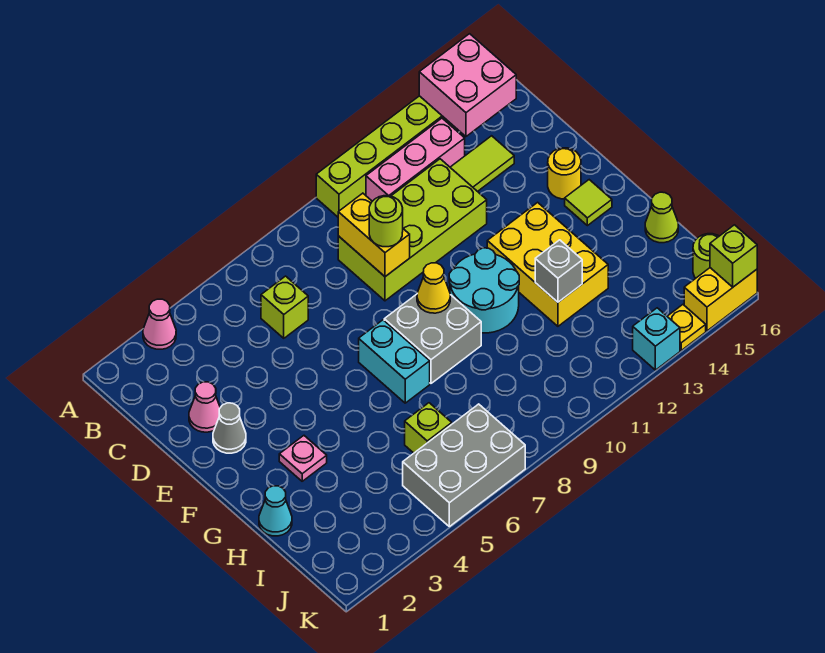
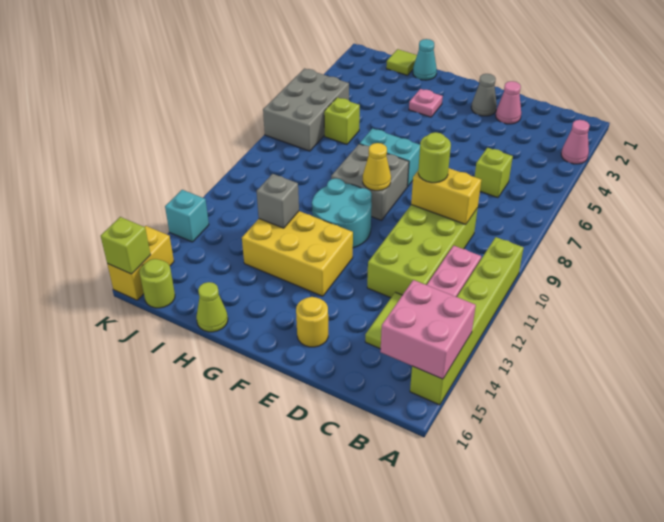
lime 1x1 tile [565,180,612,226] -> lime 1x1 tile moved to [386,49,417,76]
yellow 1x1 plate [667,305,706,350] -> none

